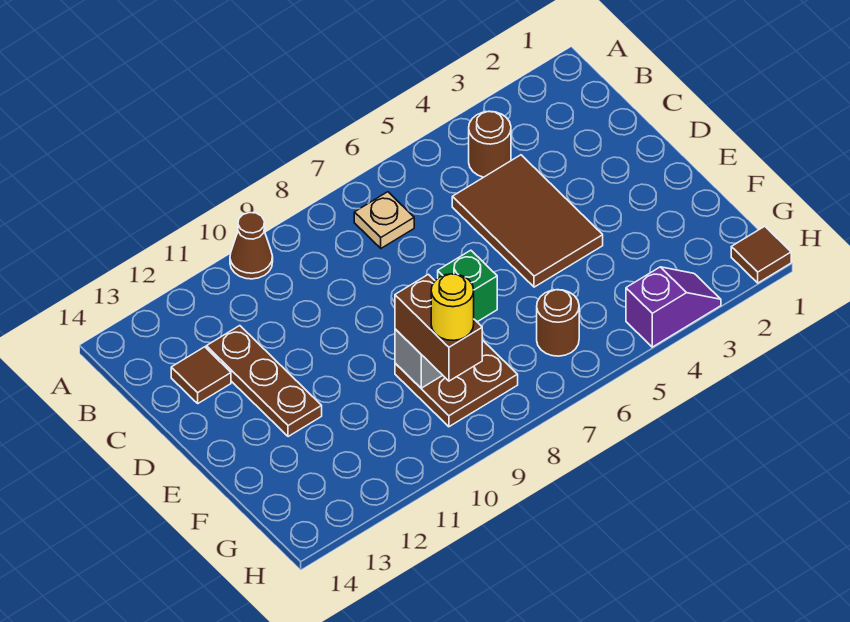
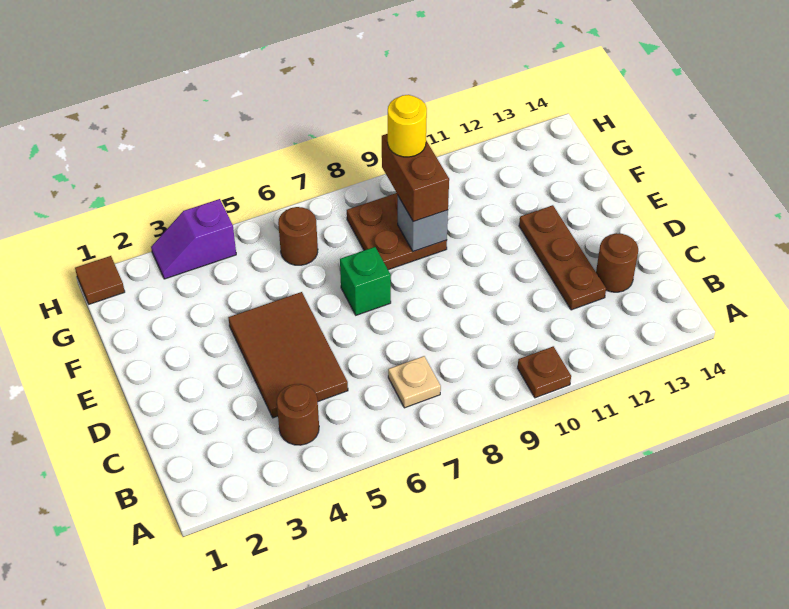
brown 1x1 cone [230,213,273,279] -> brown 1x1 plate [518,346,571,398]
brown 1x1 tile [171,347,231,403] -> brown 1x1 round brick [596,233,638,292]

